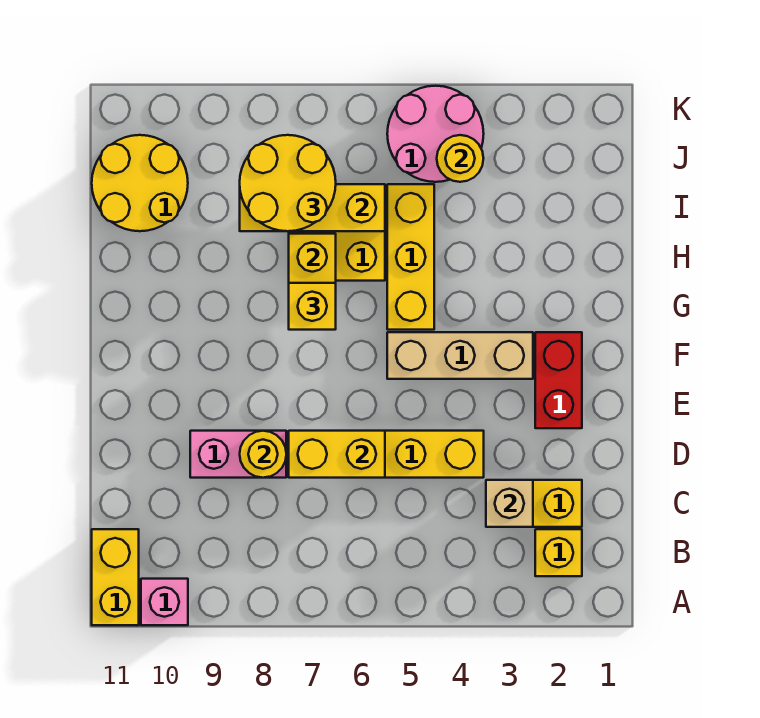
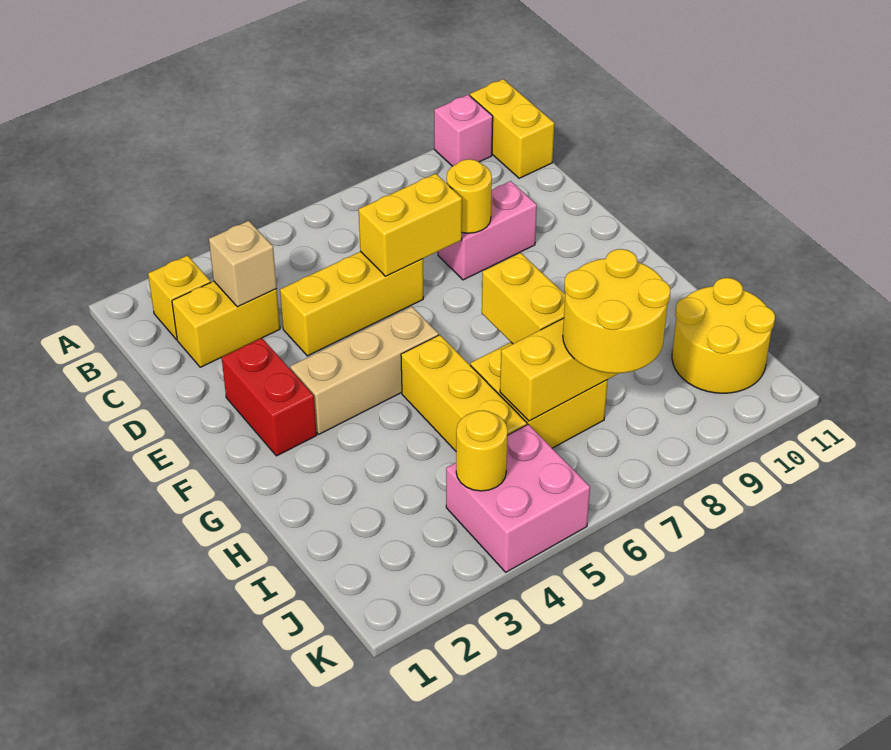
yellow 1x1 brick [289,283,336,330] -> none
pink 2x2 round brick [387,86,484,182] -> pink 2x2 brick [446,424,590,572]

